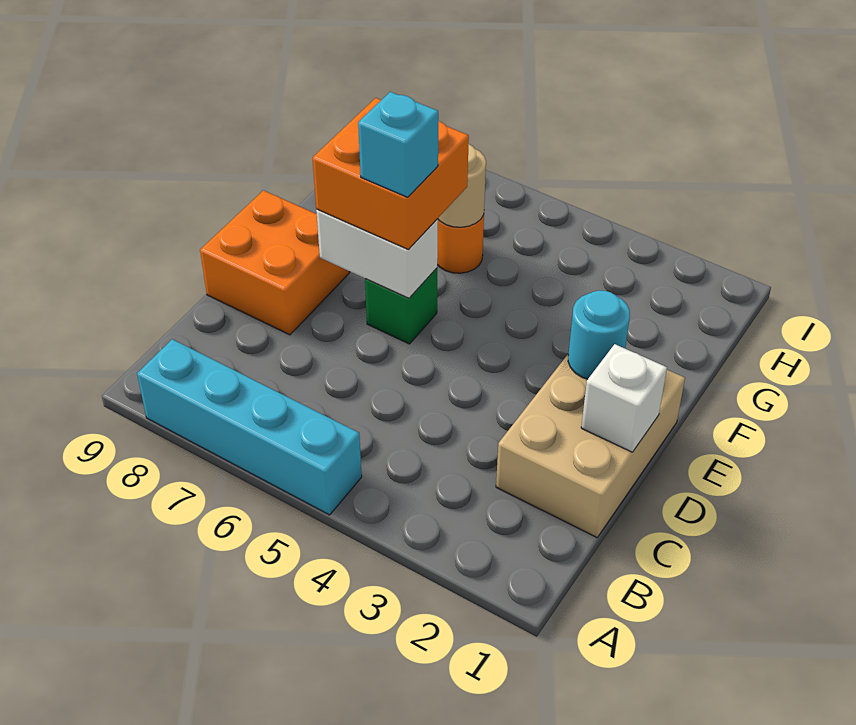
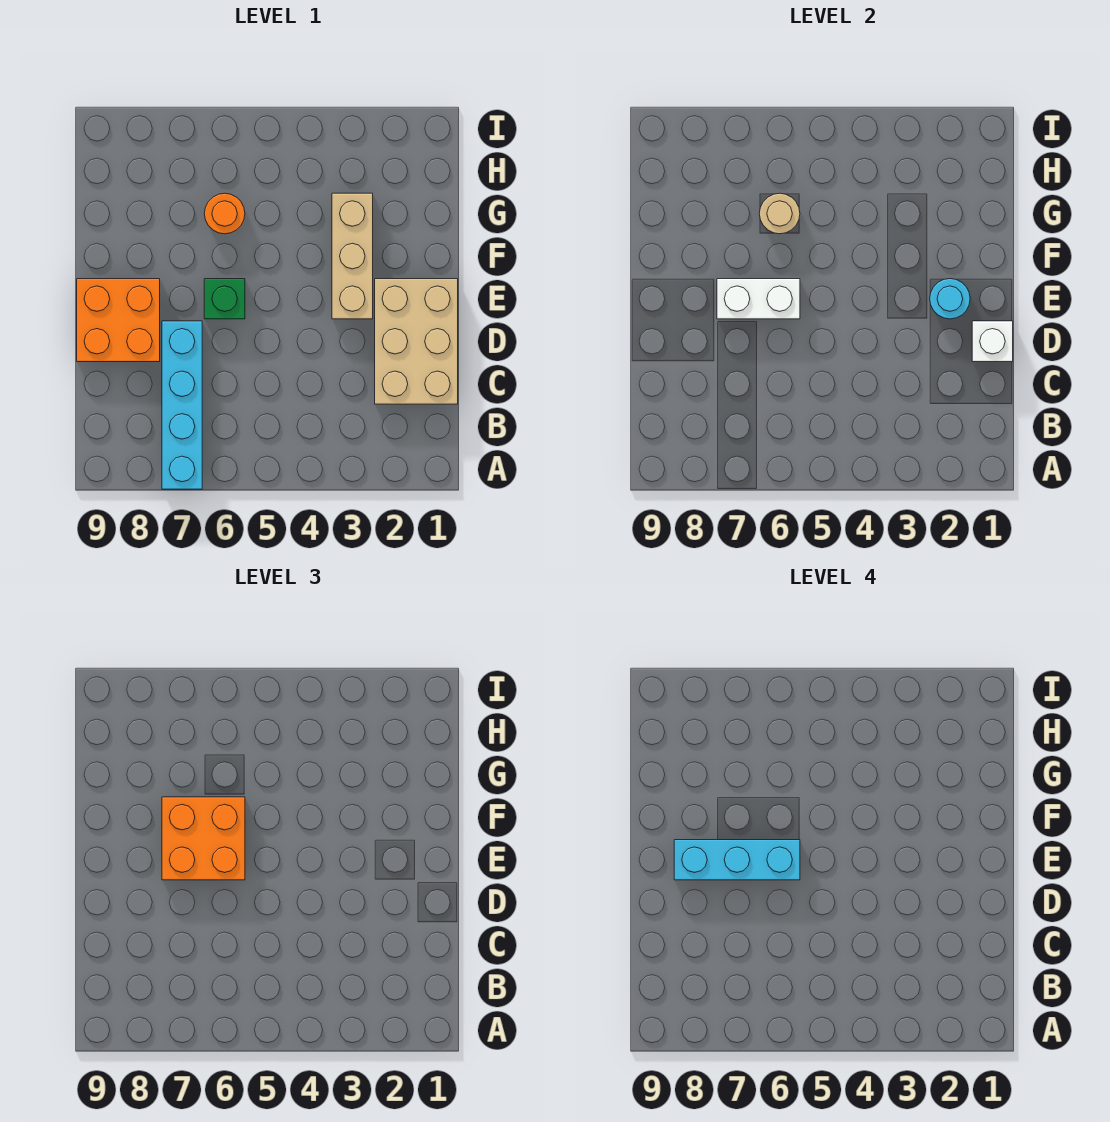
cyan 1x4 brick [137,339,362,515] -> cyan 1x4 brick turned to [162,321,202,489]
none -> tan 1x3 brick [332,193,373,319]
cyan 1x1 brick [358,92,438,197] -> cyan 1x3 brick [674,840,800,880]

